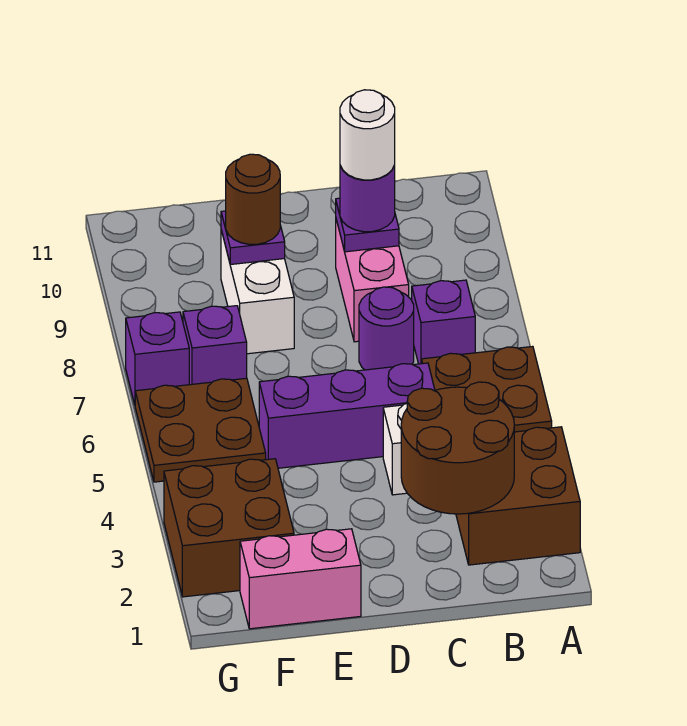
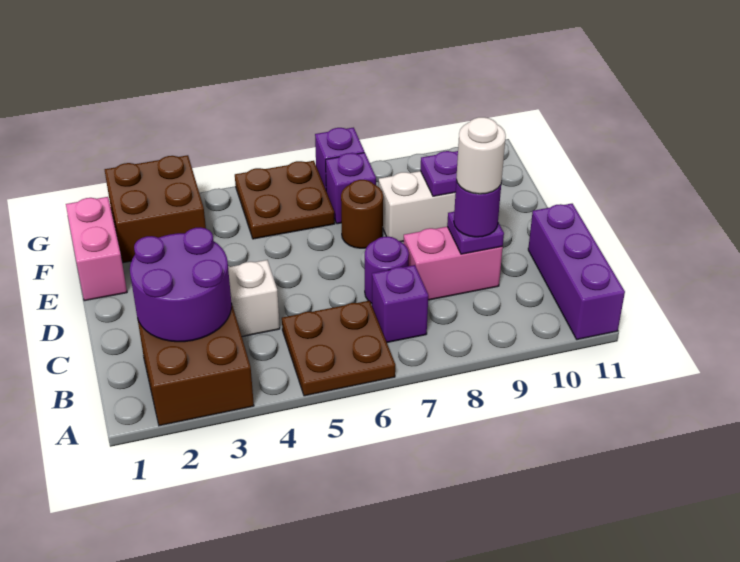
brown 2x2 round brick [401,382,514,514] -> purple 2x2 round brick [130,227,232,342]
purple 1x3 brick [259,363,435,468] -> purple 1x3 brick moved to [528,204,625,340]
brown 1x1 round brick [226,154,280,244] -> brown 1x1 round brick moved to [341,180,383,248]

